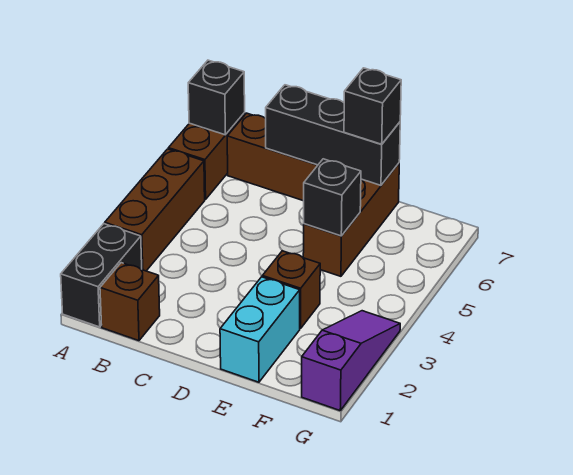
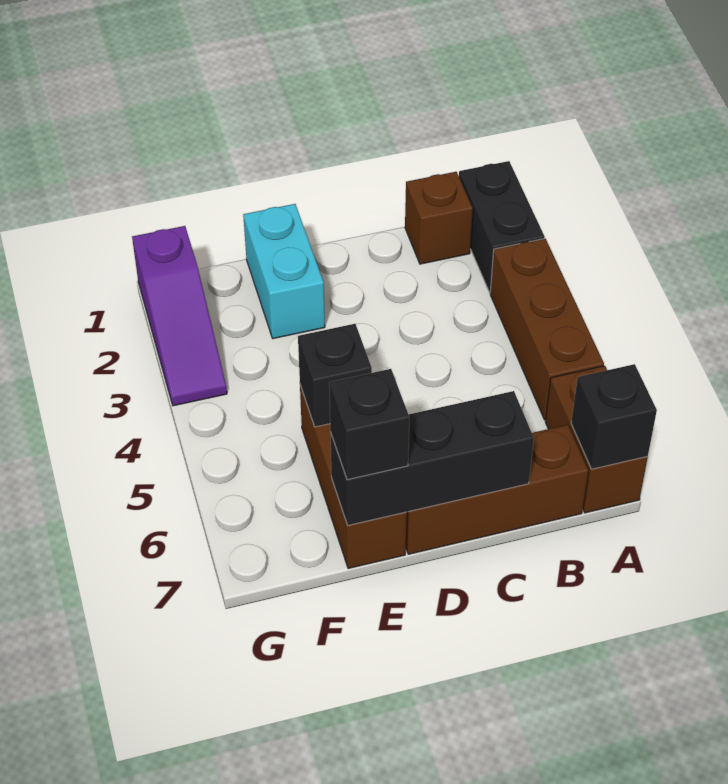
brown 1x1 brick [262,251,320,329] -> none

